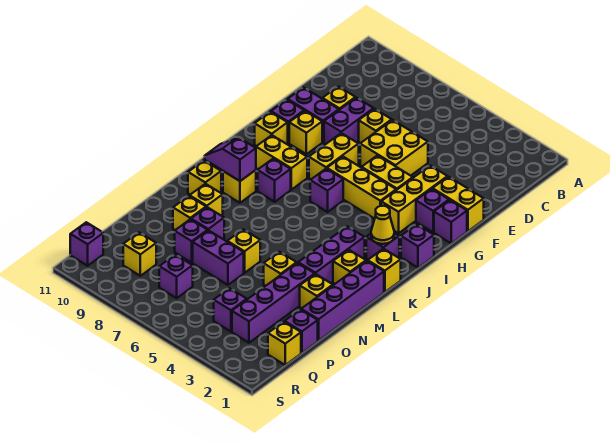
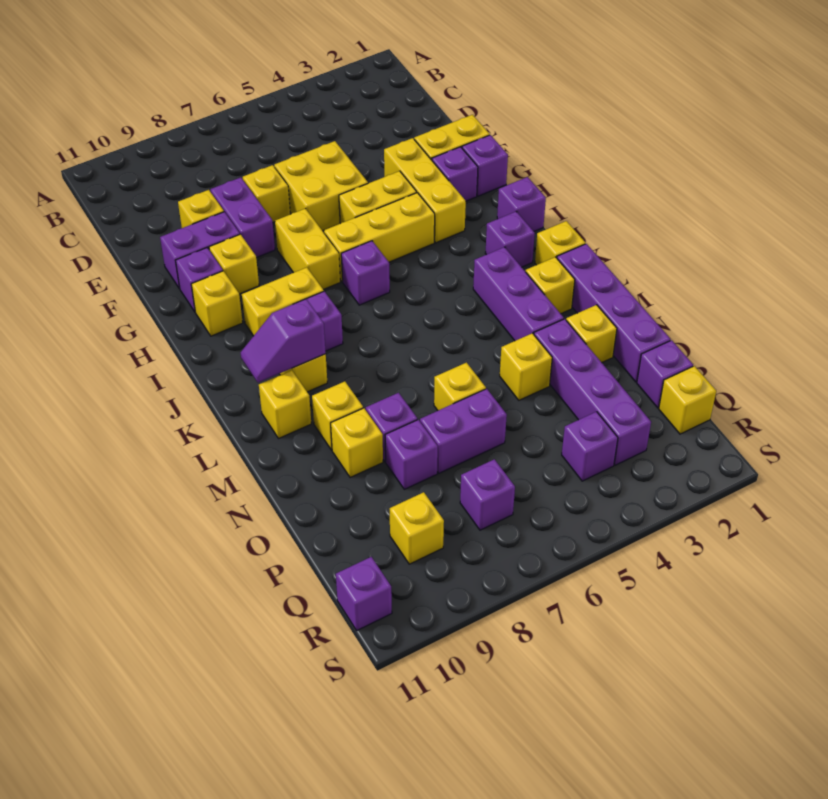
yellow 1x1 cone [371,206,394,244] -> none

